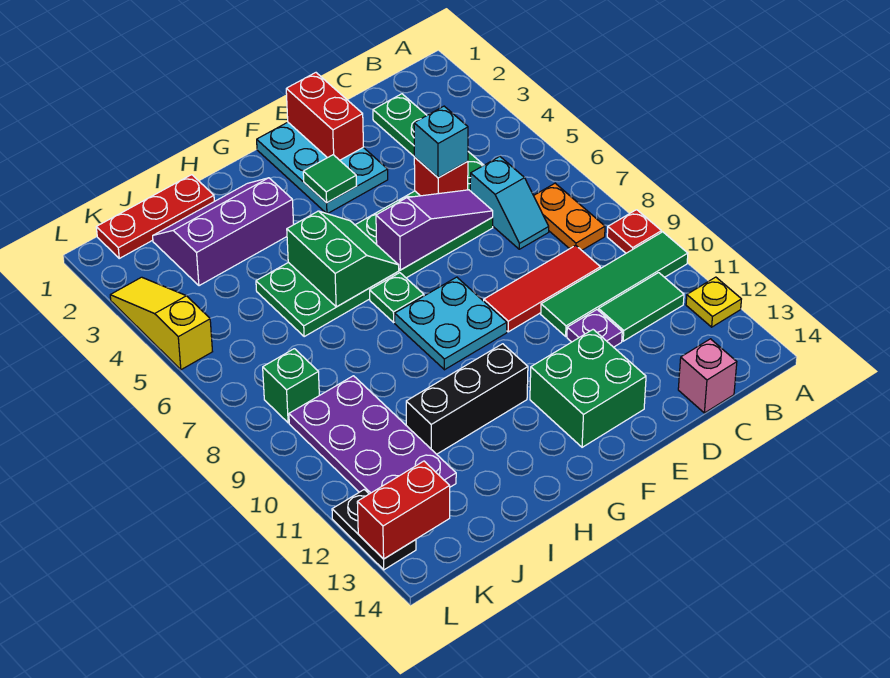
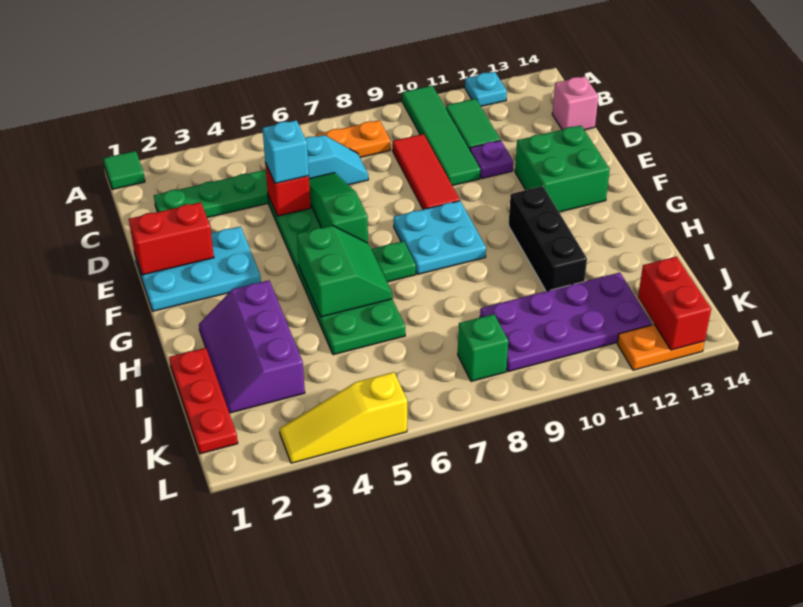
red 1x1 plate [607,210,661,253] -> none
yellow 1x1 plate [686,277,741,327] -> cyan 1x1 plate [465,72,507,106]
purple 1x3 slope [376,190,493,270] -> green 1x3 slope [309,173,368,243]
green 1x1 tile [303,155,356,203] -> green 1x1 tile moved to [103,151,145,189]
green 2x2 slope [287,211,399,307] -> green 2x2 slope turned to [297,226,392,317]
black 1x2 plate [332,490,416,570] -> orange 1x2 plate [617,324,705,370]

